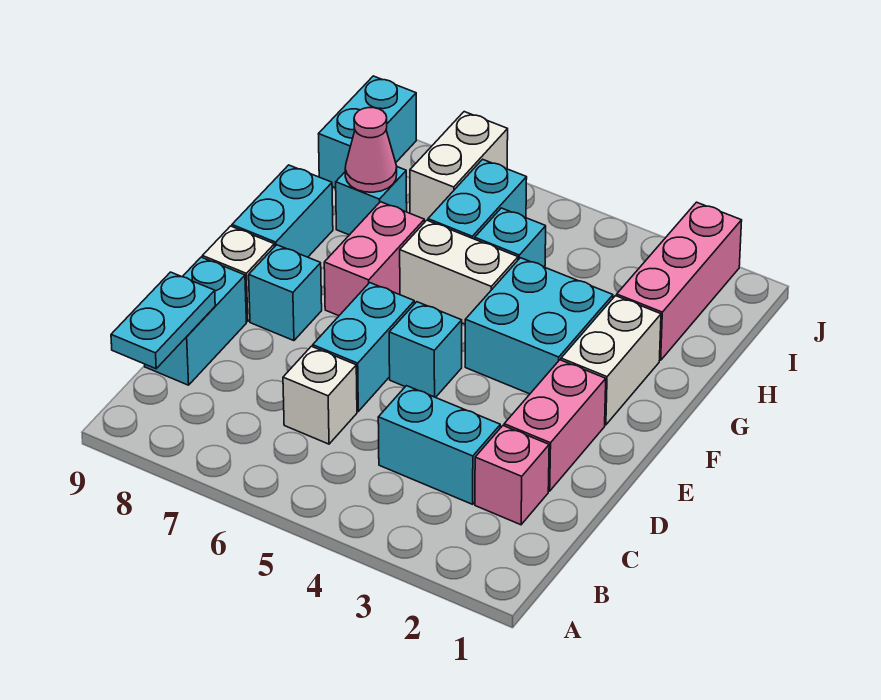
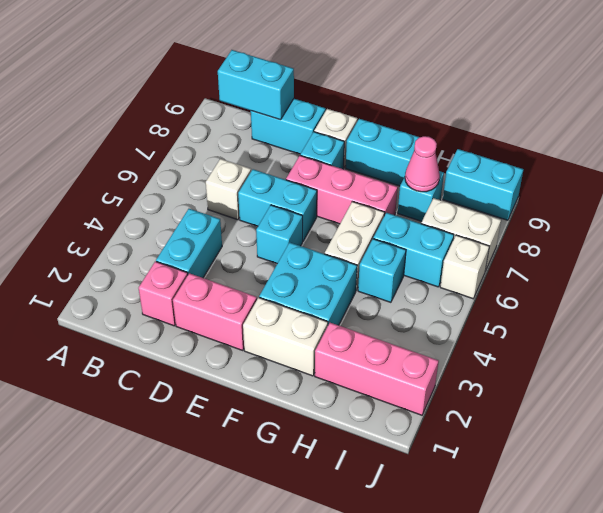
cyan 1x2 plate [111,272,215,369] -> cyan 1x2 brick [218,50,294,120]
pink 1x2 brick [324,202,424,316] -> pink 1x3 brick [286,156,398,224]
none -> white 1x1 brick [440,235,489,299]

